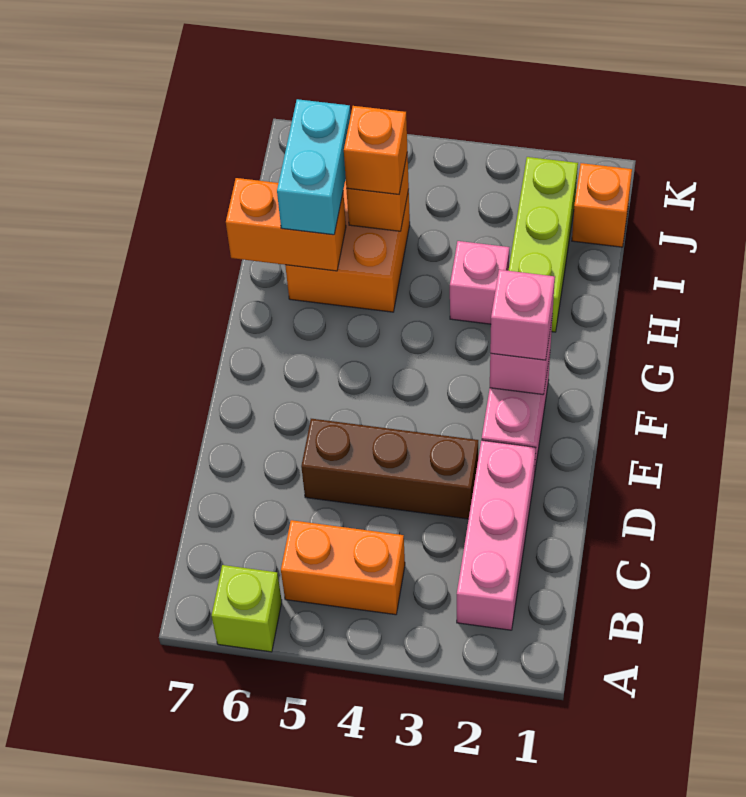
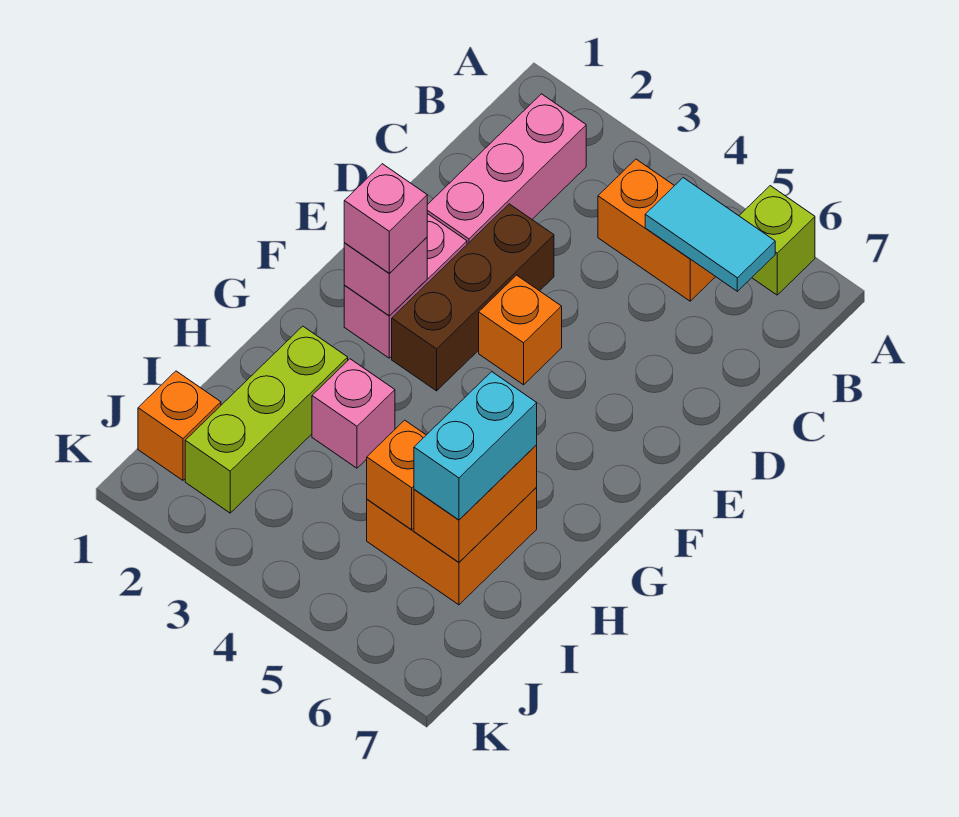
none -> cyan 1x2 tile [645,178,775,291]
brown 1x3 brick [301,419,478,519] -> brown 1x3 brick turned to [392,204,554,391]
orange 1x2 brick [226,178,346,271] -> orange 1x2 brick turned to [414,445,537,562]
orange 1x1 brick [344,106,407,194] -> orange 1x1 brick moved to [479,275,562,385]

